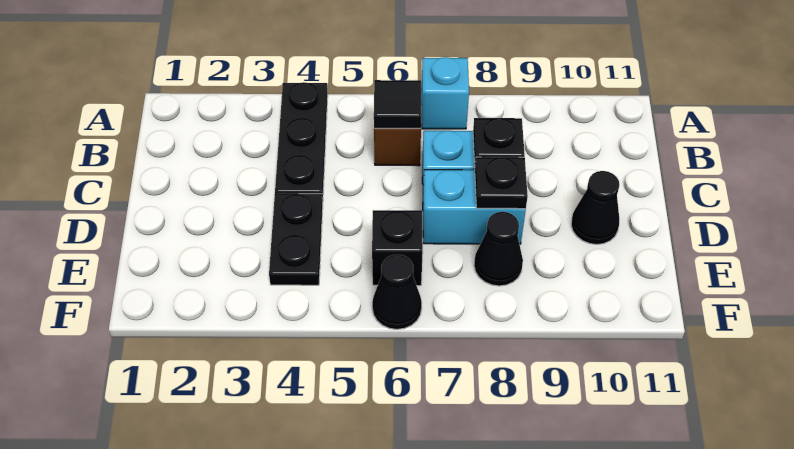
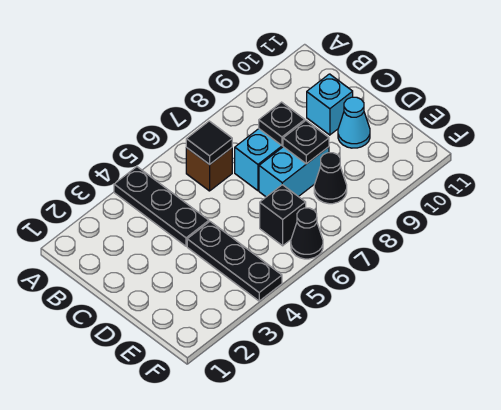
cyan 1x1 brick [421,57,469,129] -> cyan 1x1 brick moved to [307,74,353,135]
black 1x2 plate [269,194,323,285] -> black 1x3 plate [187,222,282,301]
black 1x1 cone [571,171,620,244] -> cyan 1x1 cone [338,97,370,148]

